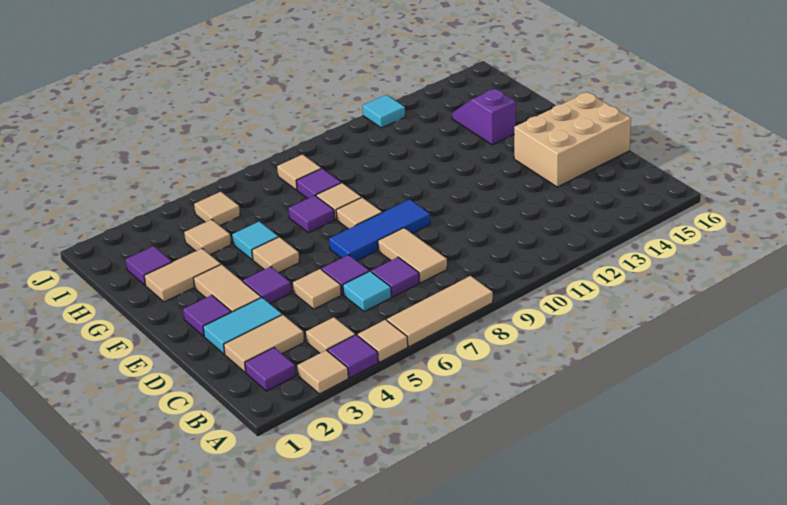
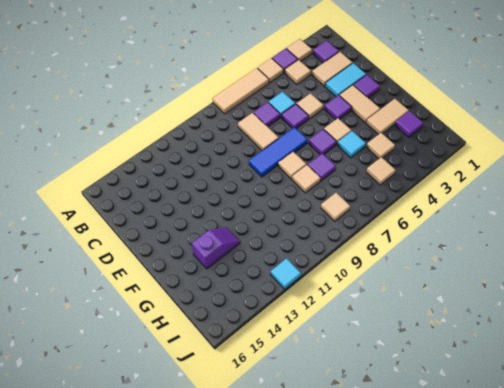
tan 2x3 brick [514,92,631,187] -> none
purple 1x2 slope [452,89,516,145] -> purple 1x2 slope turned to [192,227,240,269]
purple 1x1 tile [297,169,341,198] -> purple 1x1 tile moved to [309,129,337,155]

